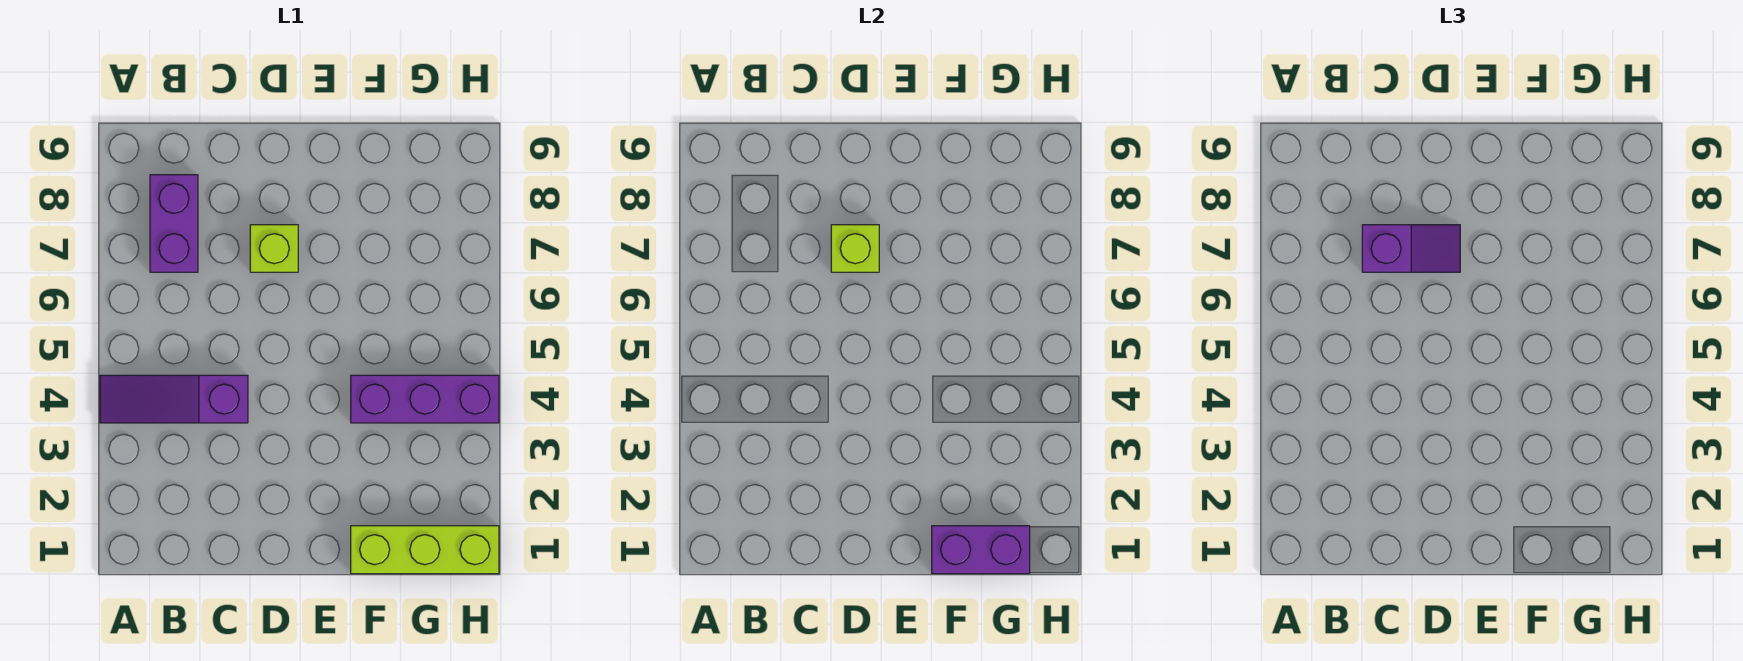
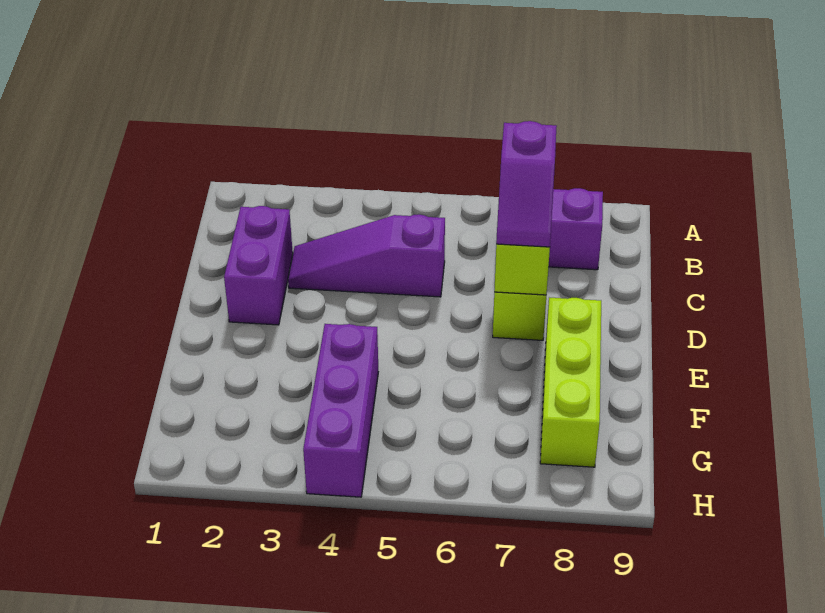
purple 1x3 slope [100,375,248,423] -> purple 1x3 slope turned to [288,214,445,297]
lime 1x3 brick [351,526,499,574] -> lime 1x3 brick moved to [540,298,601,467]
purple 1x2 brick [932,526,1030,574] -> purple 1x2 brick moved to [224,206,293,325]

